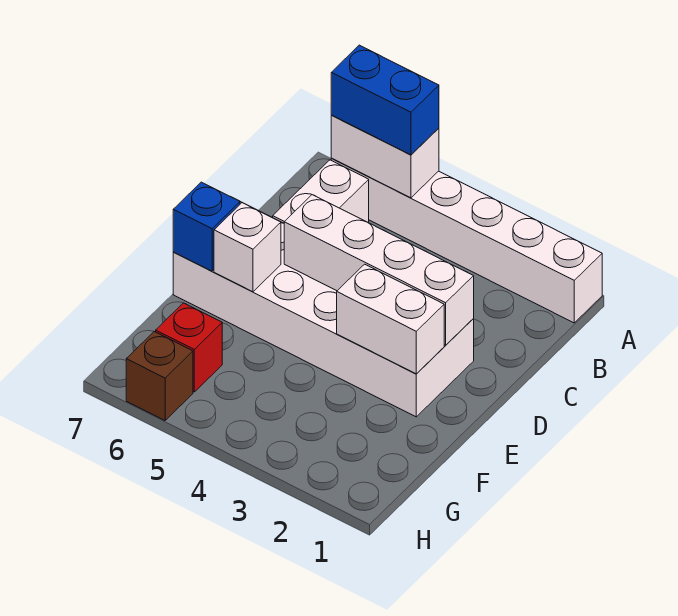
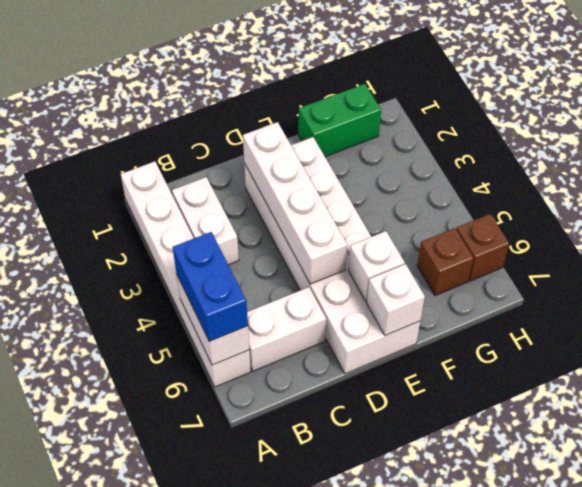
white 1x2 brick [337,264,444,374] -> white 1x2 brick moved to [172,177,239,265]
blue 1x1 brick [173,182,240,271] -> white 1x1 brick [367,264,425,335]
none -> green 1x2 brick [298,84,381,157]
red 1x1 brick [156,303,222,392] -> brown 1x1 brick [417,228,474,296]

